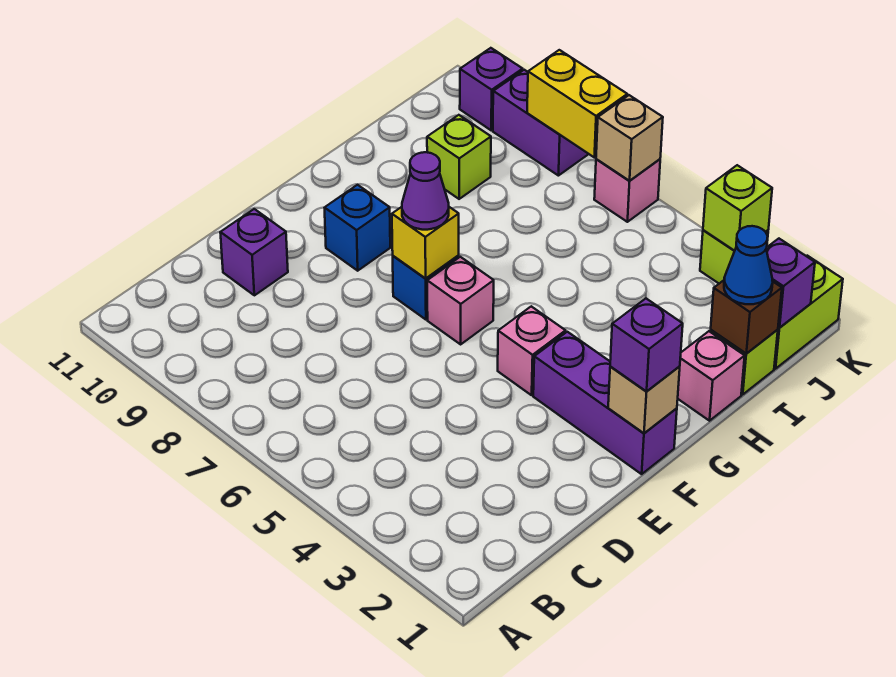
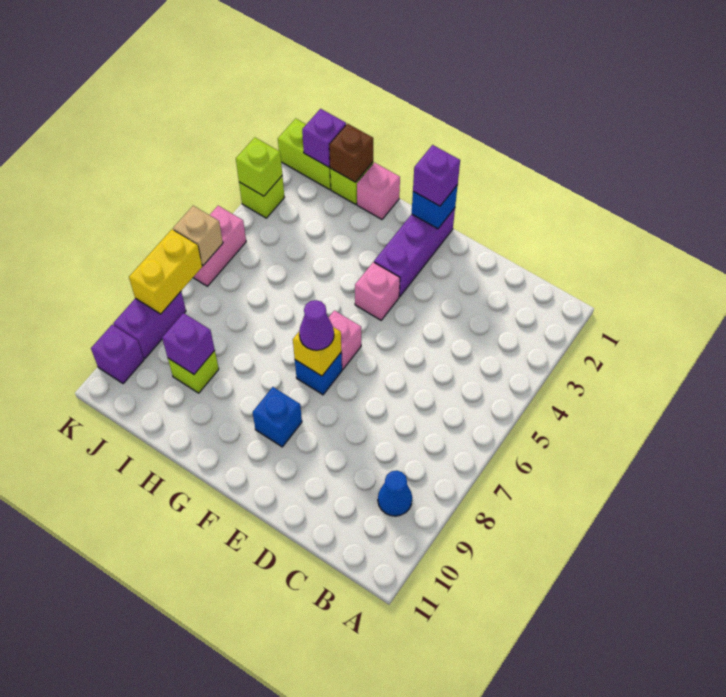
purple 1x1 brick [220,209,288,295] -> purple 1x1 brick moved to [162,313,215,374]
tan 1x1 brick [608,366,680,433] -> blue 1x1 brick [412,185,458,229]
blue 1x1 cone [724,226,773,304] -> blue 1x1 cone moved to [378,471,412,516]
pink 1x1 brick [594,159,660,222] -> pink 1x2 brick [193,206,246,286]

